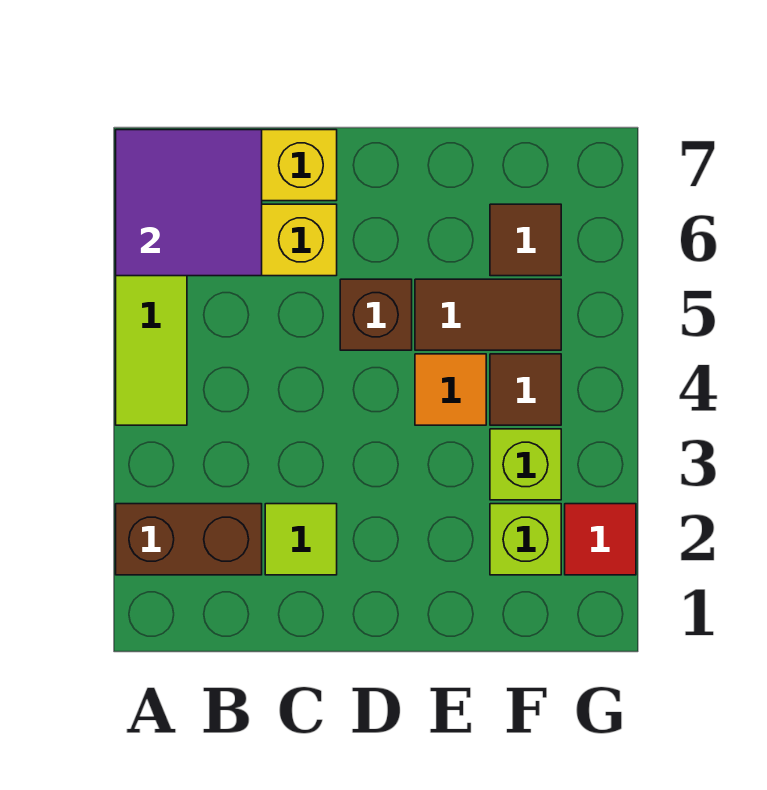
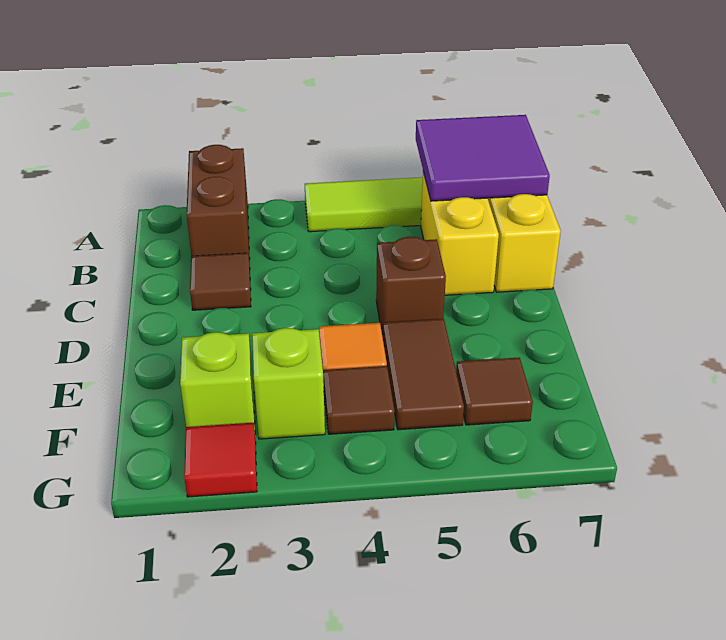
lime 1x1 tile [265,504,337,575] -> brown 1x1 tile [190,253,251,310]

